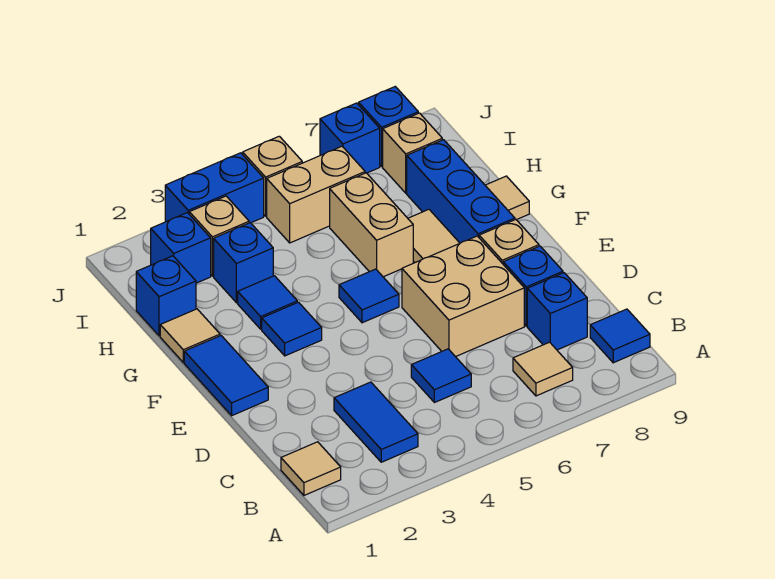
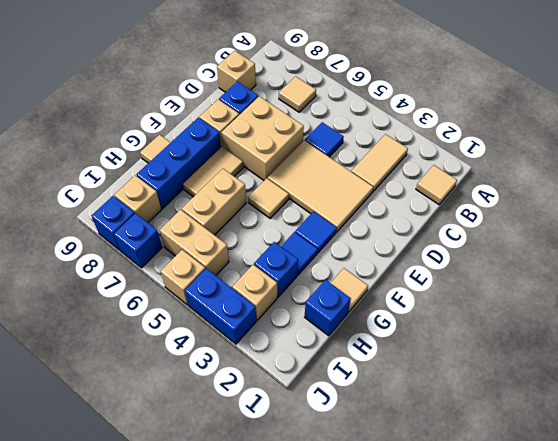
blue 1x2 tile [334,382,418,462] -> tan 1x2 tile [351,134,408,191]
blue 1x1 tile [590,309,650,363] -> none
blue 1x1 brick [527,273,587,350] -> none
none -> tan 1x1 brick [217,51,256,92]
none -> tan 2x3 tile [268,140,373,232]
blue 1x2 tile [184,336,268,416] -> none
blue 1x1 tile [339,269,399,323] -> tan 1x1 tile [248,178,289,218]
blue 1x1 brick [151,213,211,283] -> none

